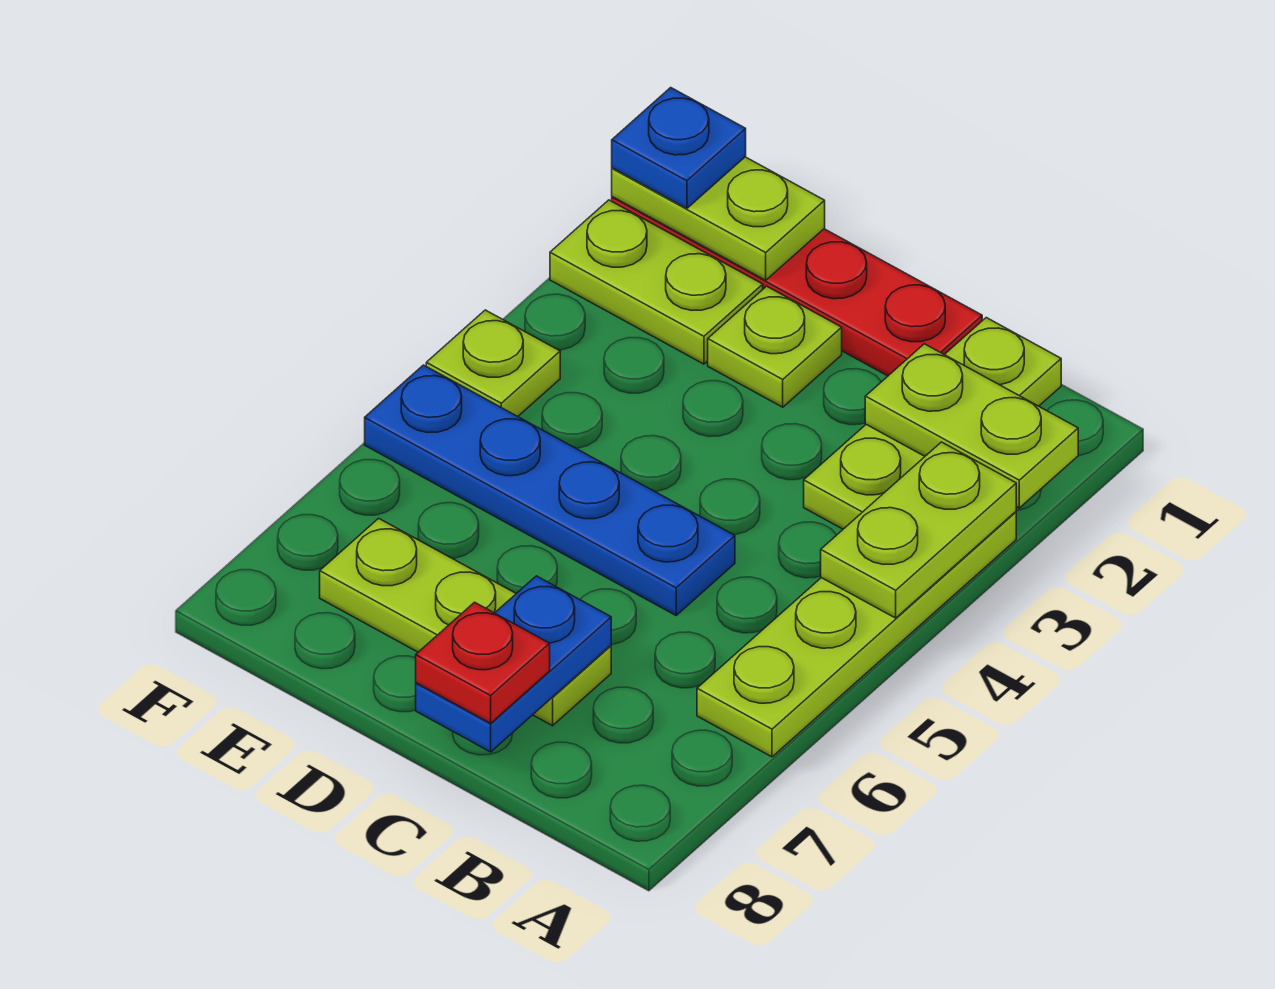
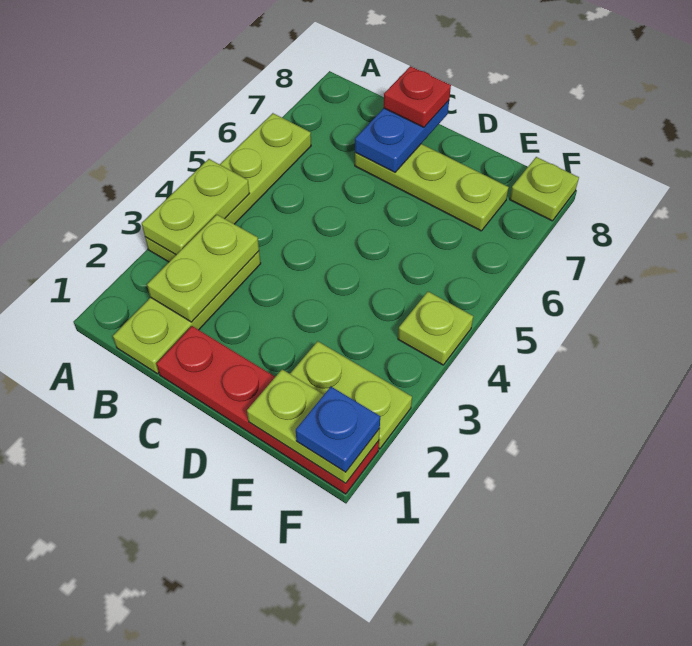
lime 1x2 plate [865,344,1078,508] -> lime 1x2 plate turned to [147,215,259,322]
blue 1x4 plate [365,365,735,615] -> none
lime 1x1 plate [708,286,842,407] -> lime 1x1 plate moved to [510,157,579,221]

